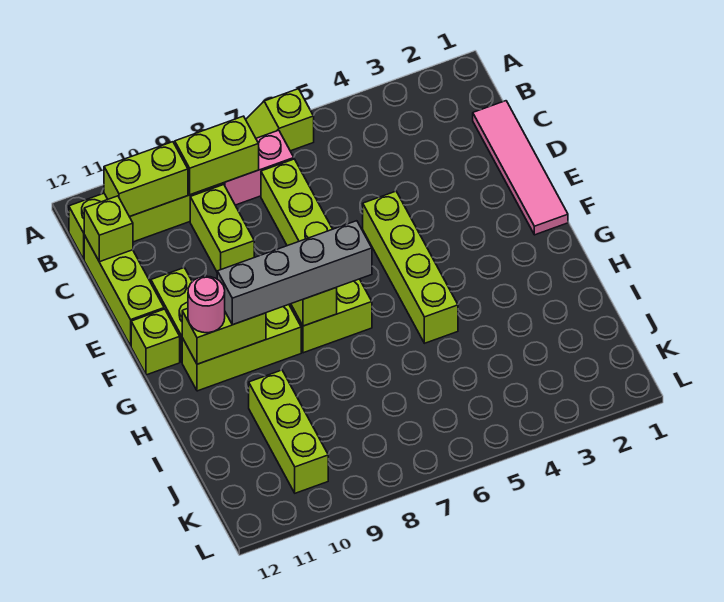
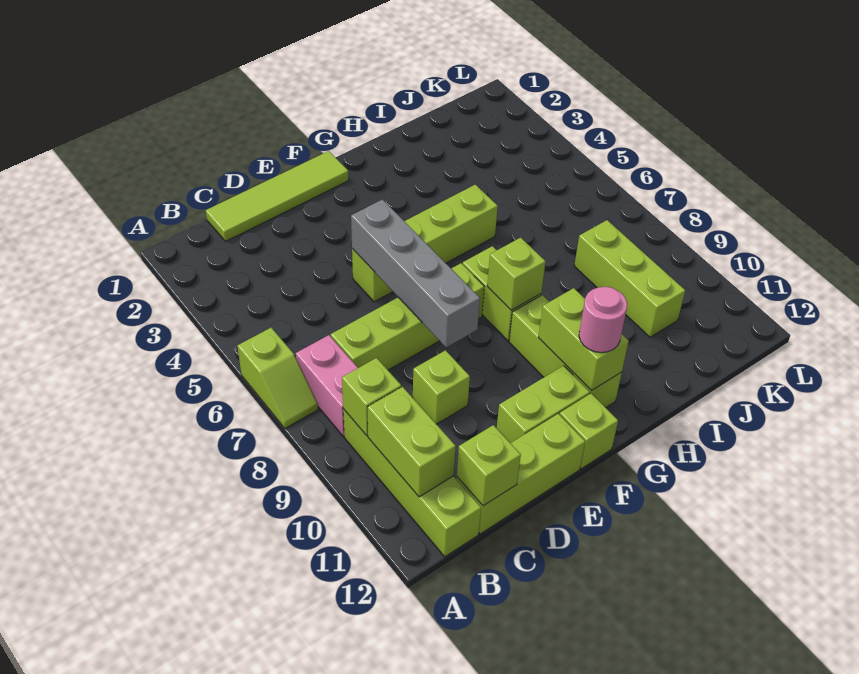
lime 1x2 brick [175,116,259,195] -> lime 1x1 brick [342,358,401,436]
pink 1x4 tile [473,101,568,235] -> lime 1x4 tile [206,151,349,241]
lime 1x2 brick [190,184,254,271] -> lime 1x1 brick [413,350,470,424]
grey 1x4 brick [217,221,372,325] -> grey 1x4 brick moved to [351,200,480,347]
lime 1x3 brick [249,370,328,493] -> lime 1x3 brick turned to [574,220,685,337]

